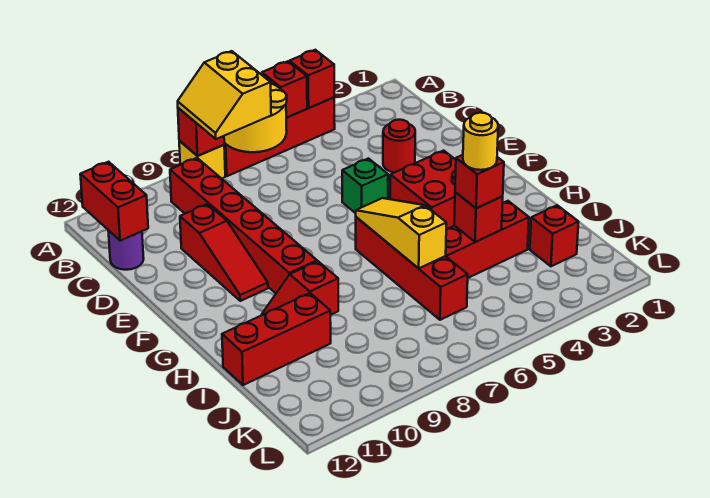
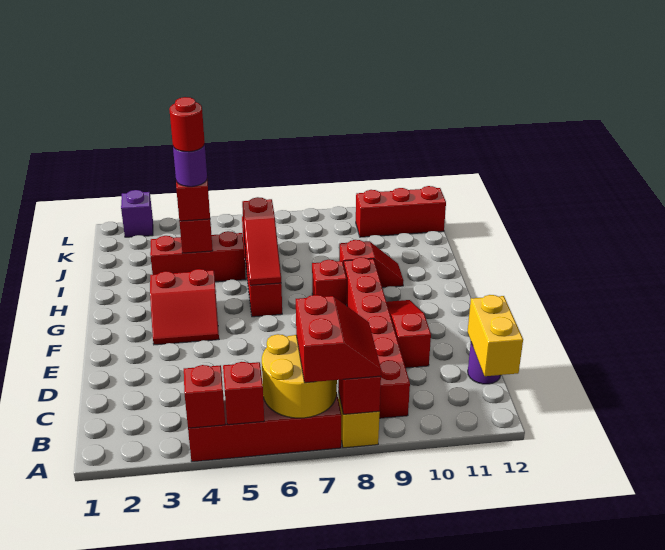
yellow 2x2 slope [178,51,271,139] -> red 2x2 slope [296,295,381,383]
red 1x2 brick [80,162,148,241] -> yellow 1x2 brick [467,295,523,376]
red 1x1 round brick [383,120,415,173] -> red 1x1 round brick moved to [169,97,205,152]
green 1x1 brick [342,158,388,213] -> none
red 2x2 brick [390,151,456,229] -> red 2x2 slope [150,269,219,345]
yellow 1x3 slope [356,198,446,268] -> red 1x3 slope [242,197,281,285]
yellow 1x1 round brick [463,113,498,170] -> purple 1x1 round brick [173,145,207,187]
red 1x3 brick [222,293,331,385] -> red 1x3 brick moved to [356,186,446,237]
red 1x1 brick [530,205,578,266] -> red 1x1 brick moved to [312,260,347,305]
none -> purple 1x1 brick [121,190,153,237]

